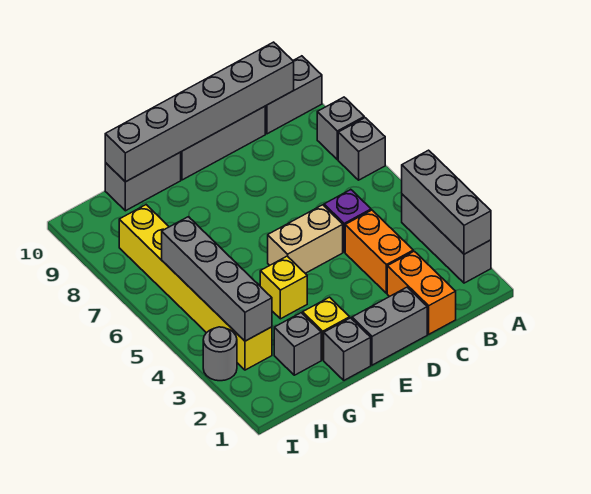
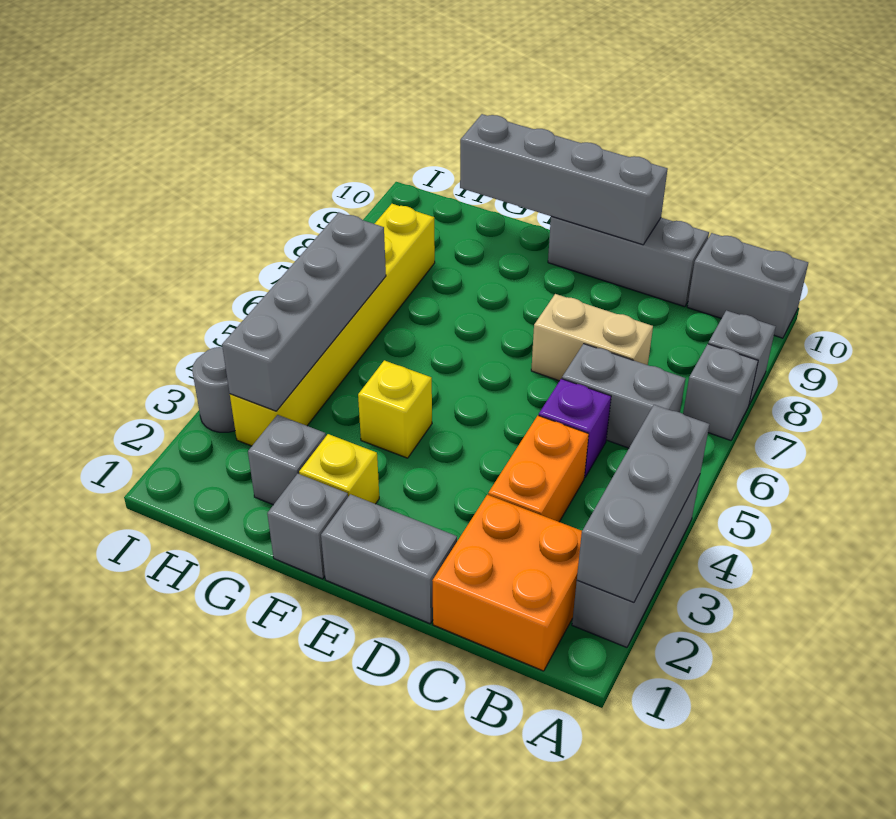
grey 1x6 brick [105,42,294,182] -> grey 1x4 brick [460,114,668,245]
orange 1x2 brick [387,251,456,334] -> orange 2x2 brick [432,495,582,671]
tan 1x2 brick [268,205,343,273] -> tan 1x2 brick moved to [531,294,653,381]
grey 1x2 brick [105,152,181,211] -> grey 1x2 brick moved to [562,344,686,448]

